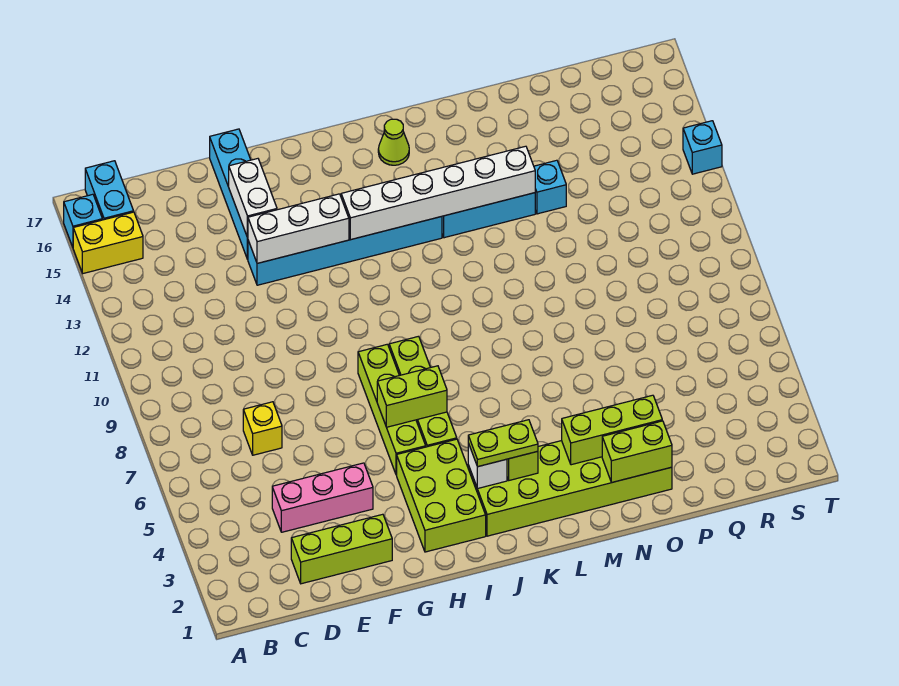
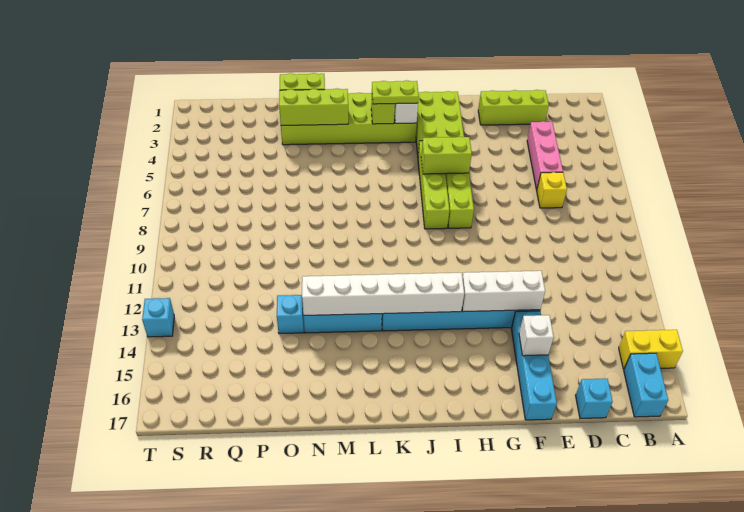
cyan 1x1 brick [64,194,102,247] -> cyan 1x1 brick moved to [576,379,613,419]
pink 1x3 brick [272,463,373,532] -> pink 1x3 brick turned to [527,121,563,190]
white 1x2 brick [229,159,277,238] -> white 1x1 brick [519,315,554,356]
lime 1x1 cone [378,119,409,165] -> none

